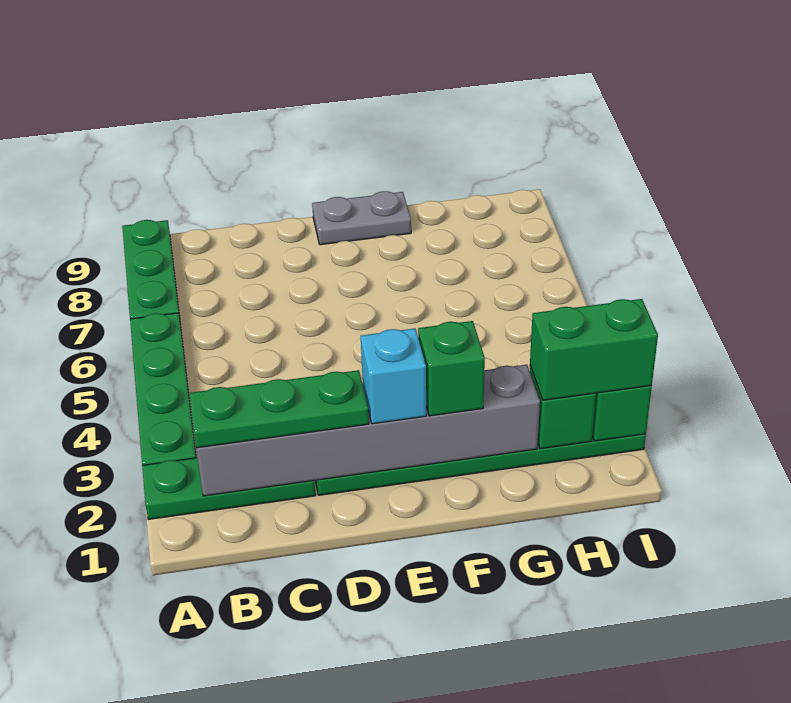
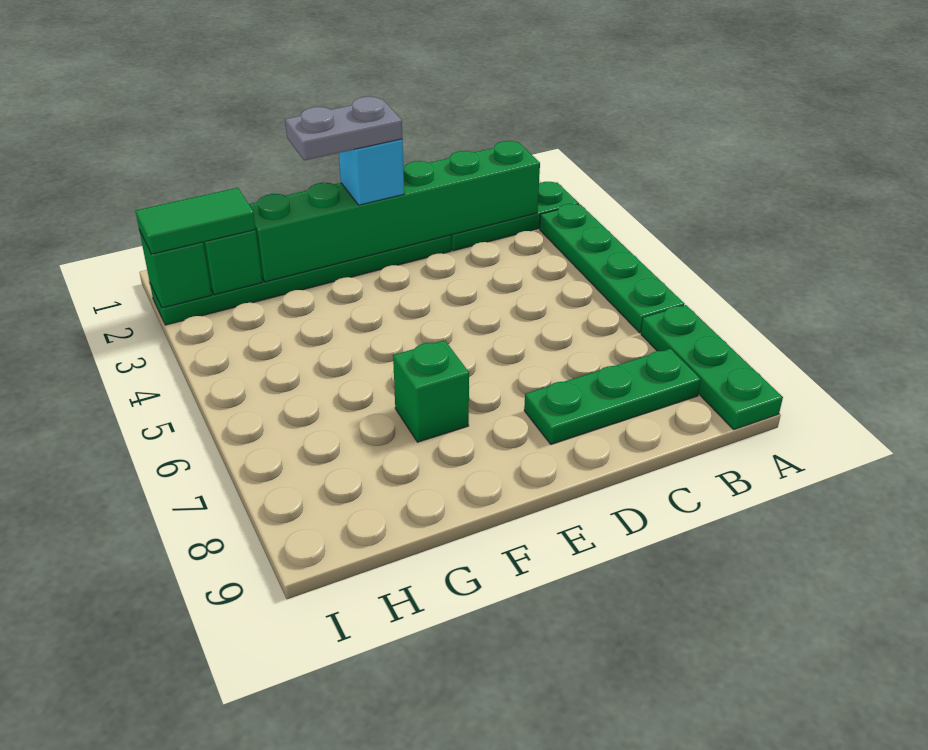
grey 1x6 brick [196,365,540,496] -> green 1x6 brick [249,141,540,282]
green 1x3 plate [189,370,369,448] -> green 1x3 plate moved to [524,349,701,444]
grey 1x2 plate [312,191,411,245] -> grey 1x2 plate moved to [285,97,403,160]
green 1x1 brick [418,321,485,416] -> green 1x1 brick moved to [393,340,469,442]
green 1x2 brick [530,299,658,400] -> green 1x2 tile [136,188,256,254]

